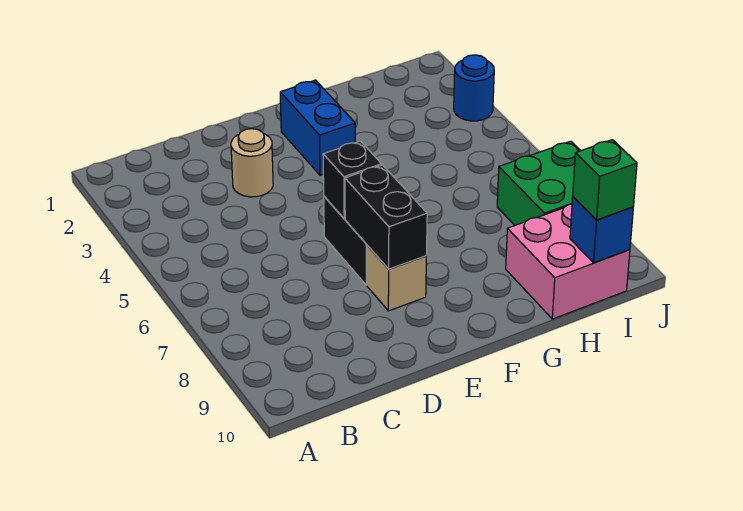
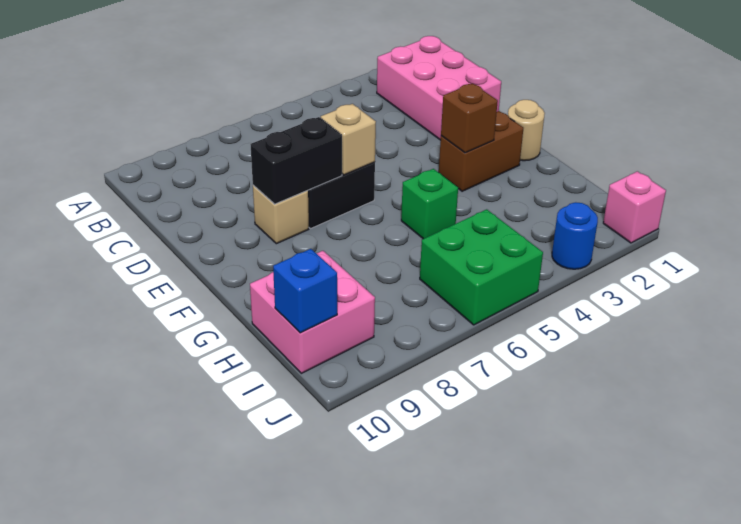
none -> pink 2x3 brick [377,36,501,140]
tan 1x1 round brick [231,129,273,197] -> tan 1x1 round brick moved to [508,100,545,161]
black 1x1 brick [323,141,382,219] -> tan 1x1 brick [321,104,376,175]
blue 1x2 brick [280,80,356,175] -> brown 1x2 brick [439,111,523,191]
none -> brown 1x1 brick [441,83,498,153]
green 2x2 brick [497,141,581,225] -> green 2x2 brick moved to [420,209,543,325]
green 1x1 brick [573,140,637,220] -> green 1x1 brick moved to [401,169,458,239]
none -> pink 1x1 brick [603,171,666,243]

